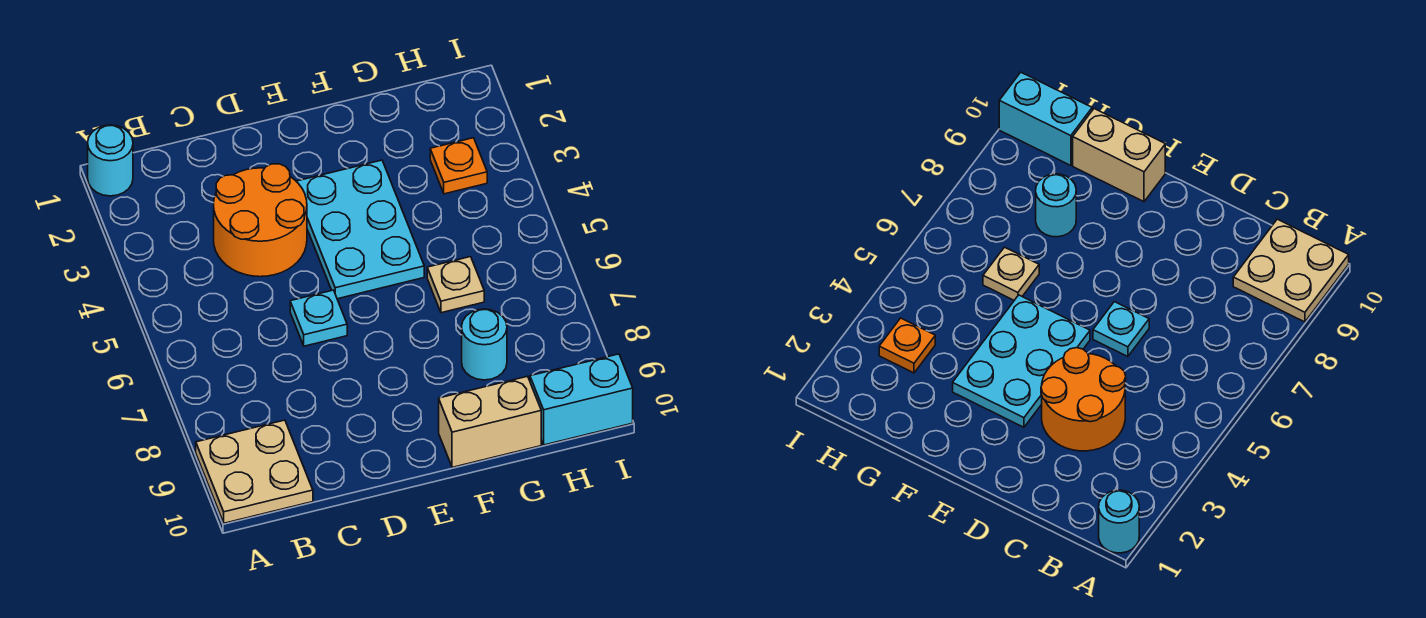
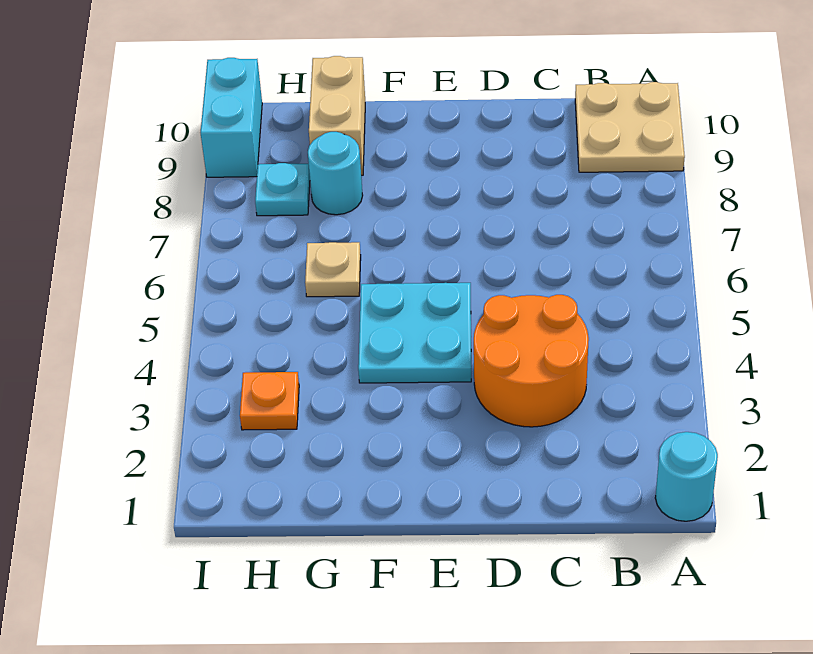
cyan 1x1 plate [290,290,347,346] -> cyan 1x1 plate moved to [255,163,310,216]
cyan 2x3 plate [296,160,424,299] -> cyan 2x2 plate [358,283,471,383]
tan 1x2 brick [439,376,541,467] -> tan 1x2 brick turned to [309,56,365,175]
cyan 1x2 brick [530,354,633,445] -> cyan 1x2 brick turned to [200,58,262,177]

